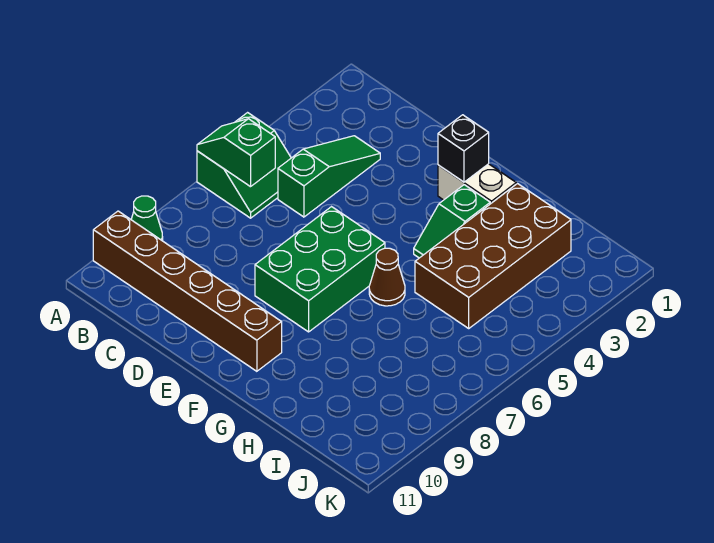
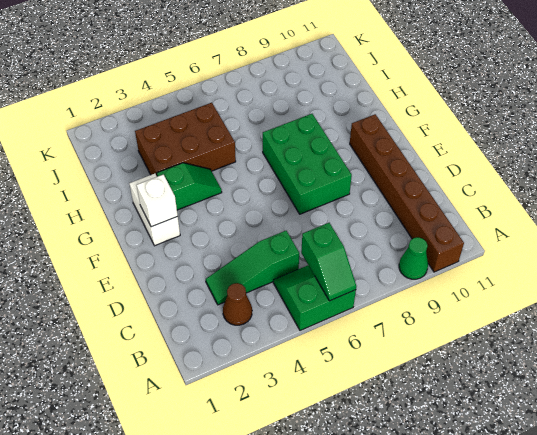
green 2x3 brick [255,207,385,332] -> green 2x3 brick turned to [263,114,352,214]
black 1x1 brick [438,115,489,182] -> white 1x1 brick [137,175,178,227]
brown 1x1 cone [369,248,405,306] -> brown 1x1 cone moved to [223,283,252,325]
brown 2x4 brick [415,184,571,328] -> brown 2x3 brick [135,103,236,175]

